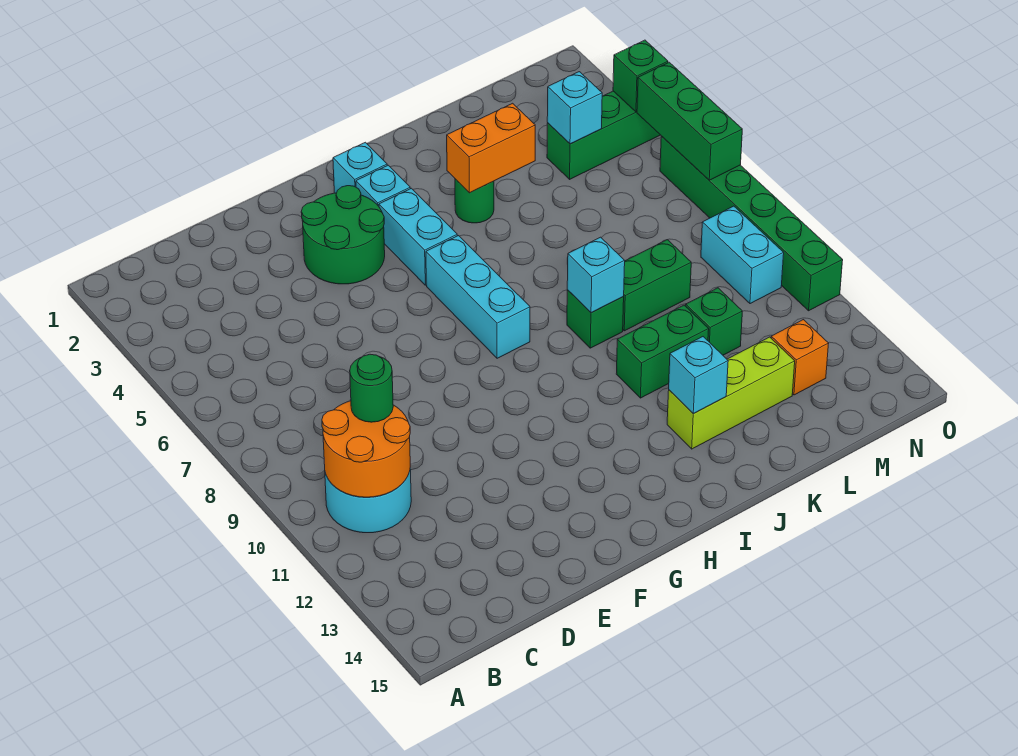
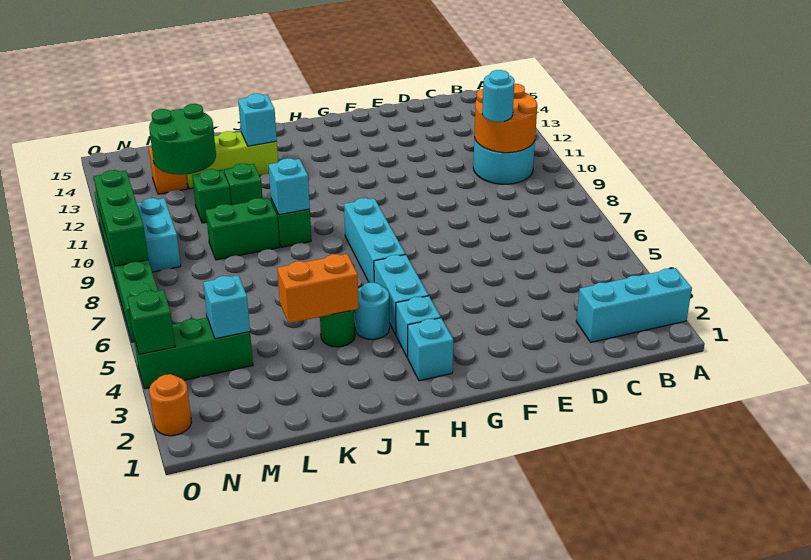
none -> cyan 1x3 brick [576,268,692,342]
green 1x1 round brick [350,354,393,422] -> cyan 1x1 round brick [482,70,515,122]
green 2x2 round brick [301,186,385,284] -> green 2x2 round brick moved to [149,104,216,175]
none -> cyan 1x1 round brick [355,283,390,340]
green 1x2 brick [616,305,709,398] -> green 1x1 brick [224,164,263,205]
none -> orange 1x1 round brick [149,374,191,436]
green 1x3 brick [637,62,742,180] -> green 1x3 brick moved to [94,170,148,266]

